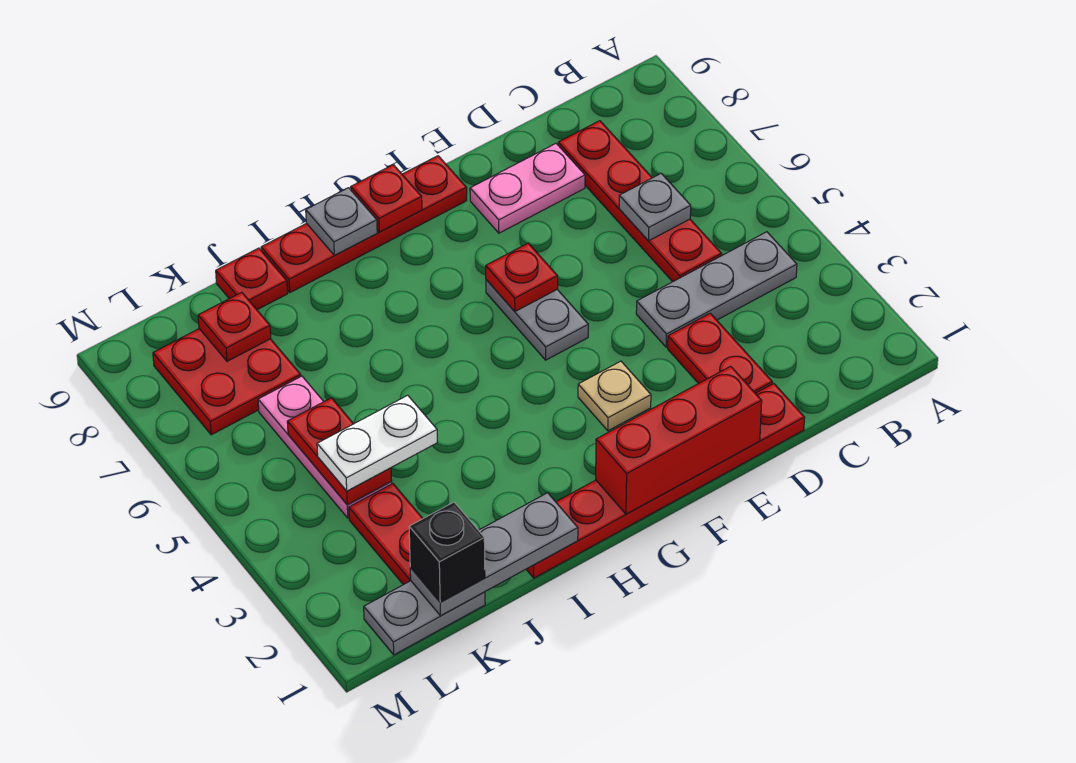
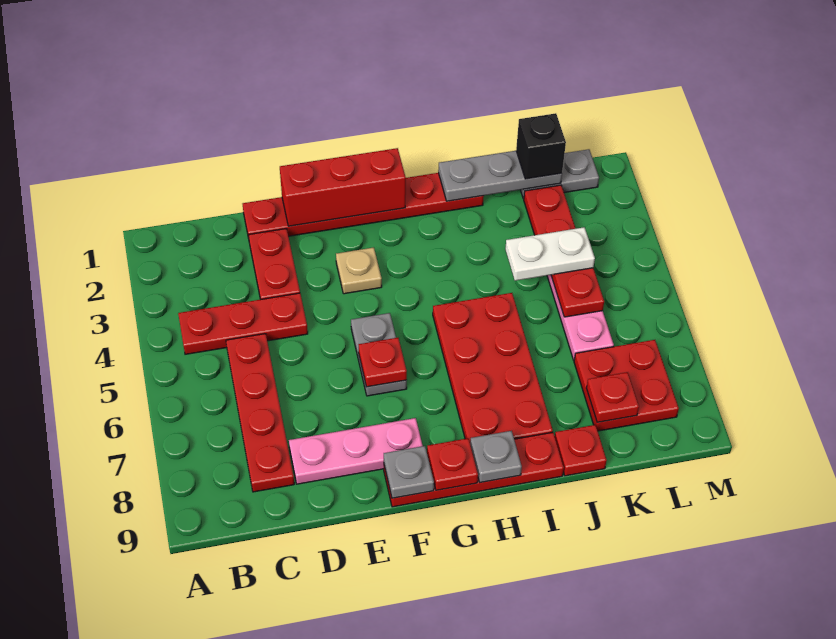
grey 1x3 plate [636,232,797,347] -> red 1x3 plate [178,293,308,354]
grey 1x1 plate [619,174,691,241] -> grey 1x1 plate moved to [384,446,434,498]
pink 1x2 plate [470,144,585,233] -> pink 1x3 plate [289,418,423,484]
none -> red 2x4 plate [433,293,553,442]

